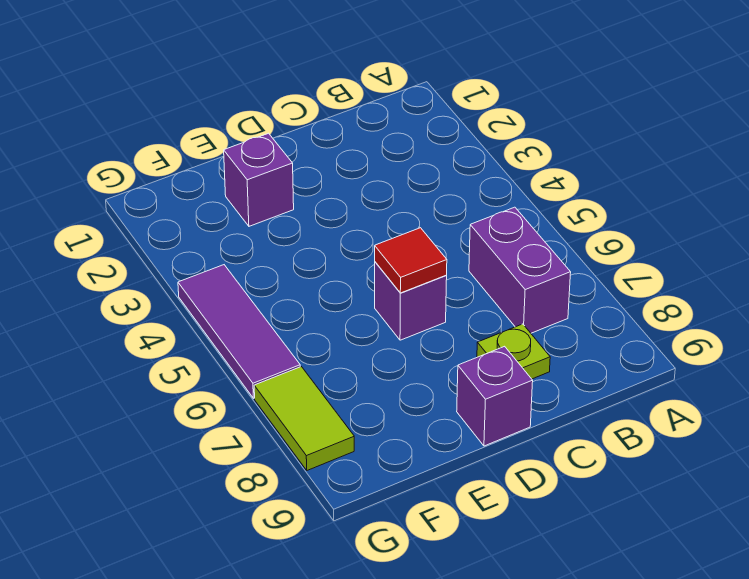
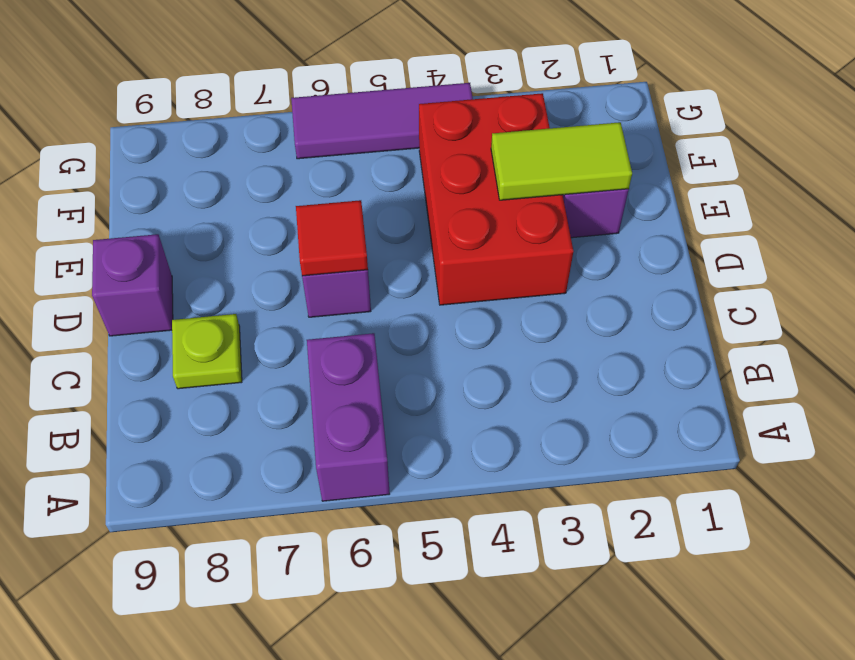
purple 1x2 brick [469,207,571,333] -> purple 1x2 brick turned to [307,333,390,501]
none -> red 2x3 brick [419,93,573,305]
lime 1x2 tile [254,367,354,470] -> lime 1x2 tile moved to [491,122,632,200]

